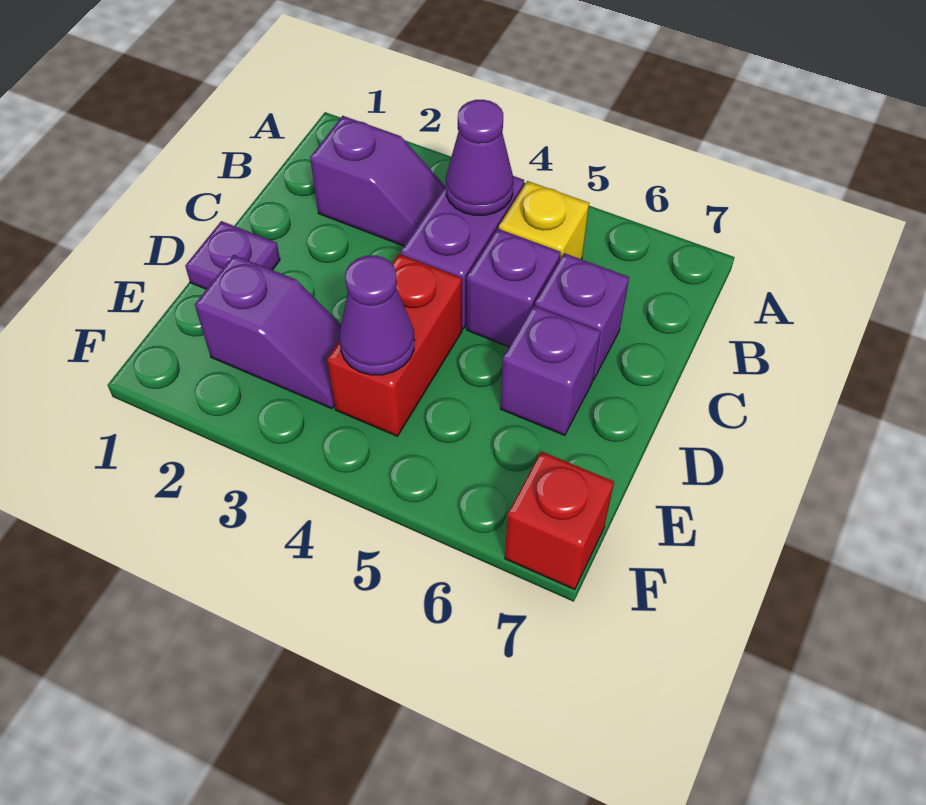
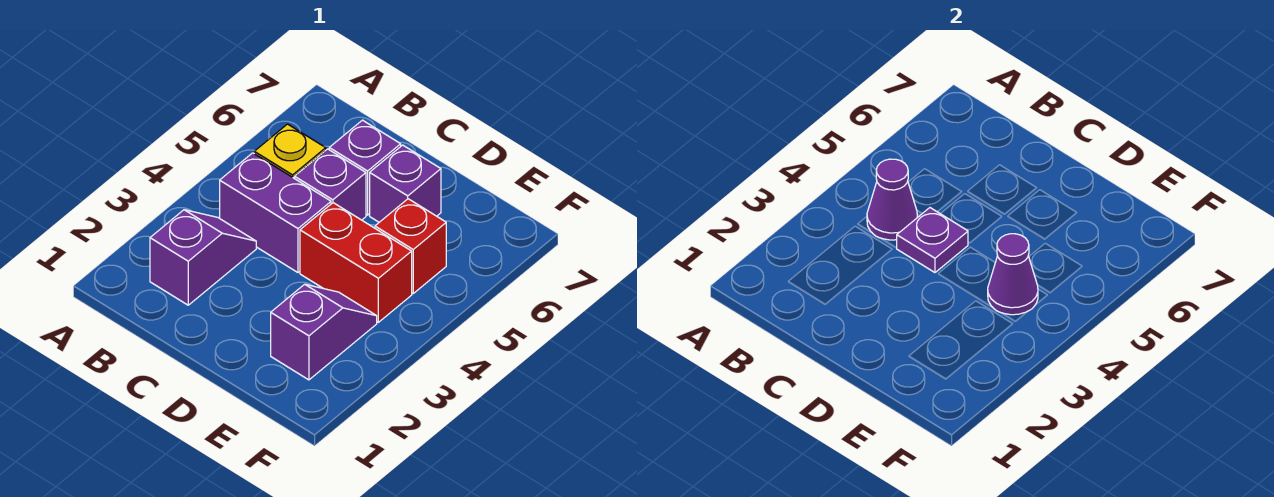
purple 1x1 plate [185,221,280,289] -> purple 1x1 plate moved to [897,208,968,272]
red 1x1 brick [505,451,614,590] -> red 1x1 brick moved to [375,199,446,293]

